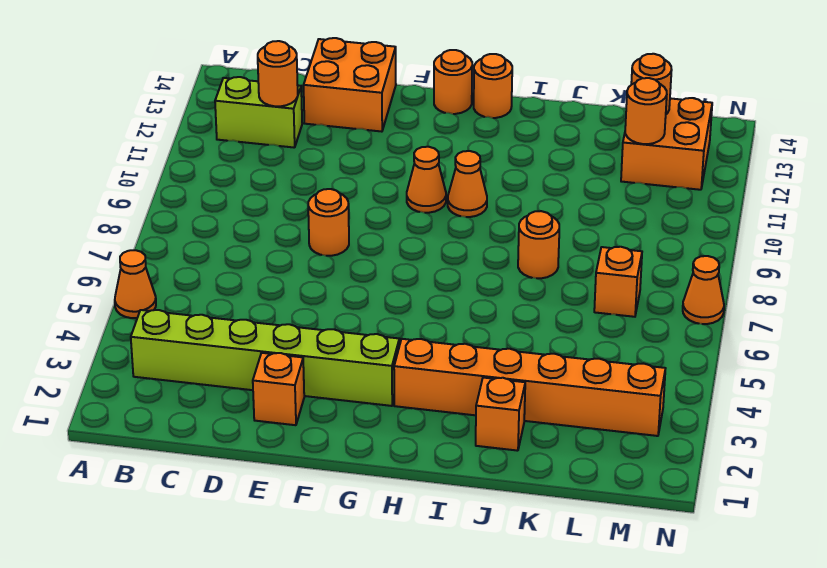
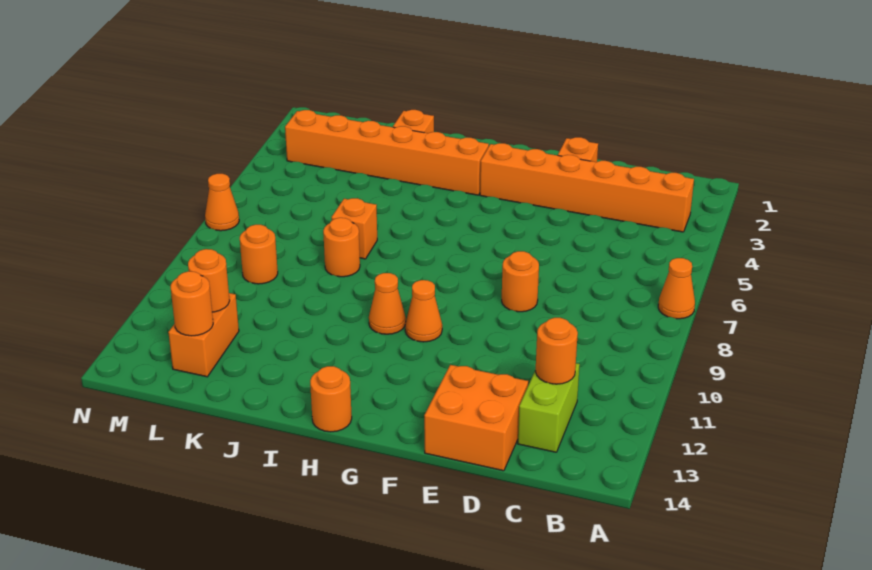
orange 1x1 cone [115,250,156,318] -> orange 1x1 cone moved to [658,258,695,319]
lime 1x6 brick [131,310,399,406] -> orange 1x6 brick [480,143,694,232]
lime 1x2 brick [215,77,302,148] -> lime 1x2 brick turned to [518,363,580,452]
orange 1x1 round brick [434,50,472,114] -> orange 1x1 round brick moved to [240,225,278,284]
orange 1x1 brick [594,247,642,317] -> orange 1x1 brick moved to [332,198,377,259]
orange 2x2 brick [621,98,712,190] -> orange 1x2 brick [168,293,239,377]

